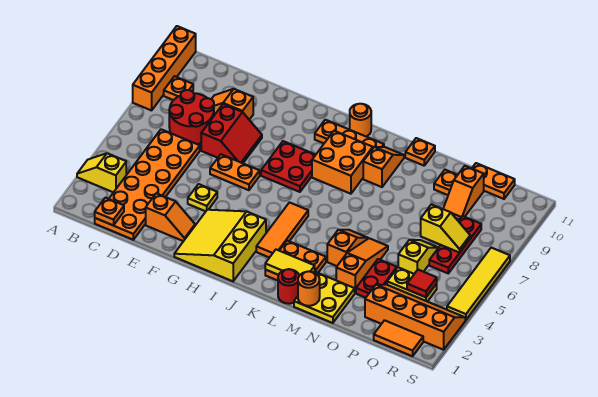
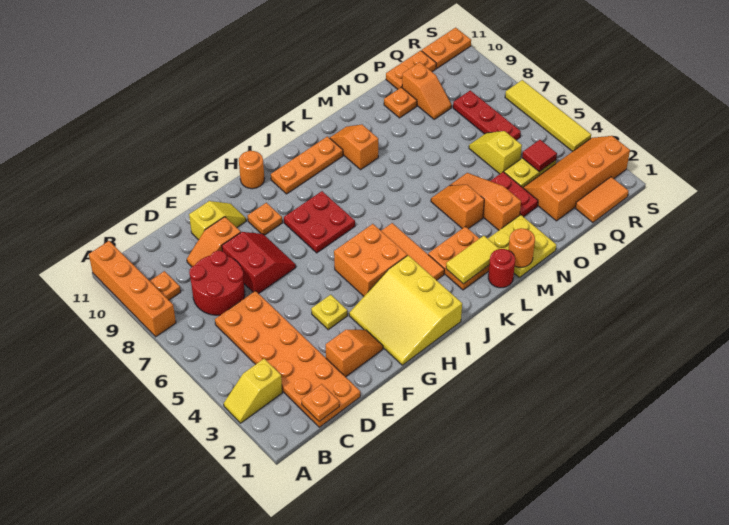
orange 1x2 plate [210,154,260,190] -> orange 1x2 plate moved to [422,28,471,68]
orange 2x2 brick [312,131,373,194] -> orange 2x2 brick moved to [334,224,407,296]
orange 1x1 round brick [350,104,371,137] -> orange 1x1 round brick moved to [239,151,265,189]
orange 1x1 plate [405,138,435,166] -> orange 1x1 plate moved to [248,203,282,235]
yellow 1x2 slope [421,204,470,253] -> yellow 1x2 slope moved to [189,201,246,240]

